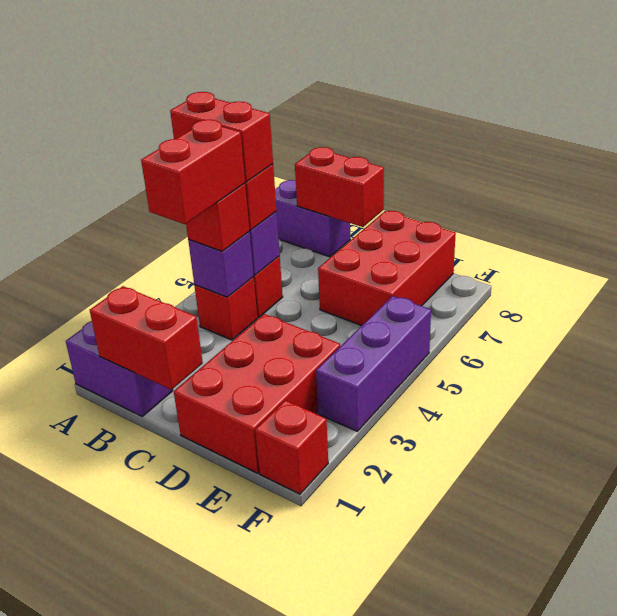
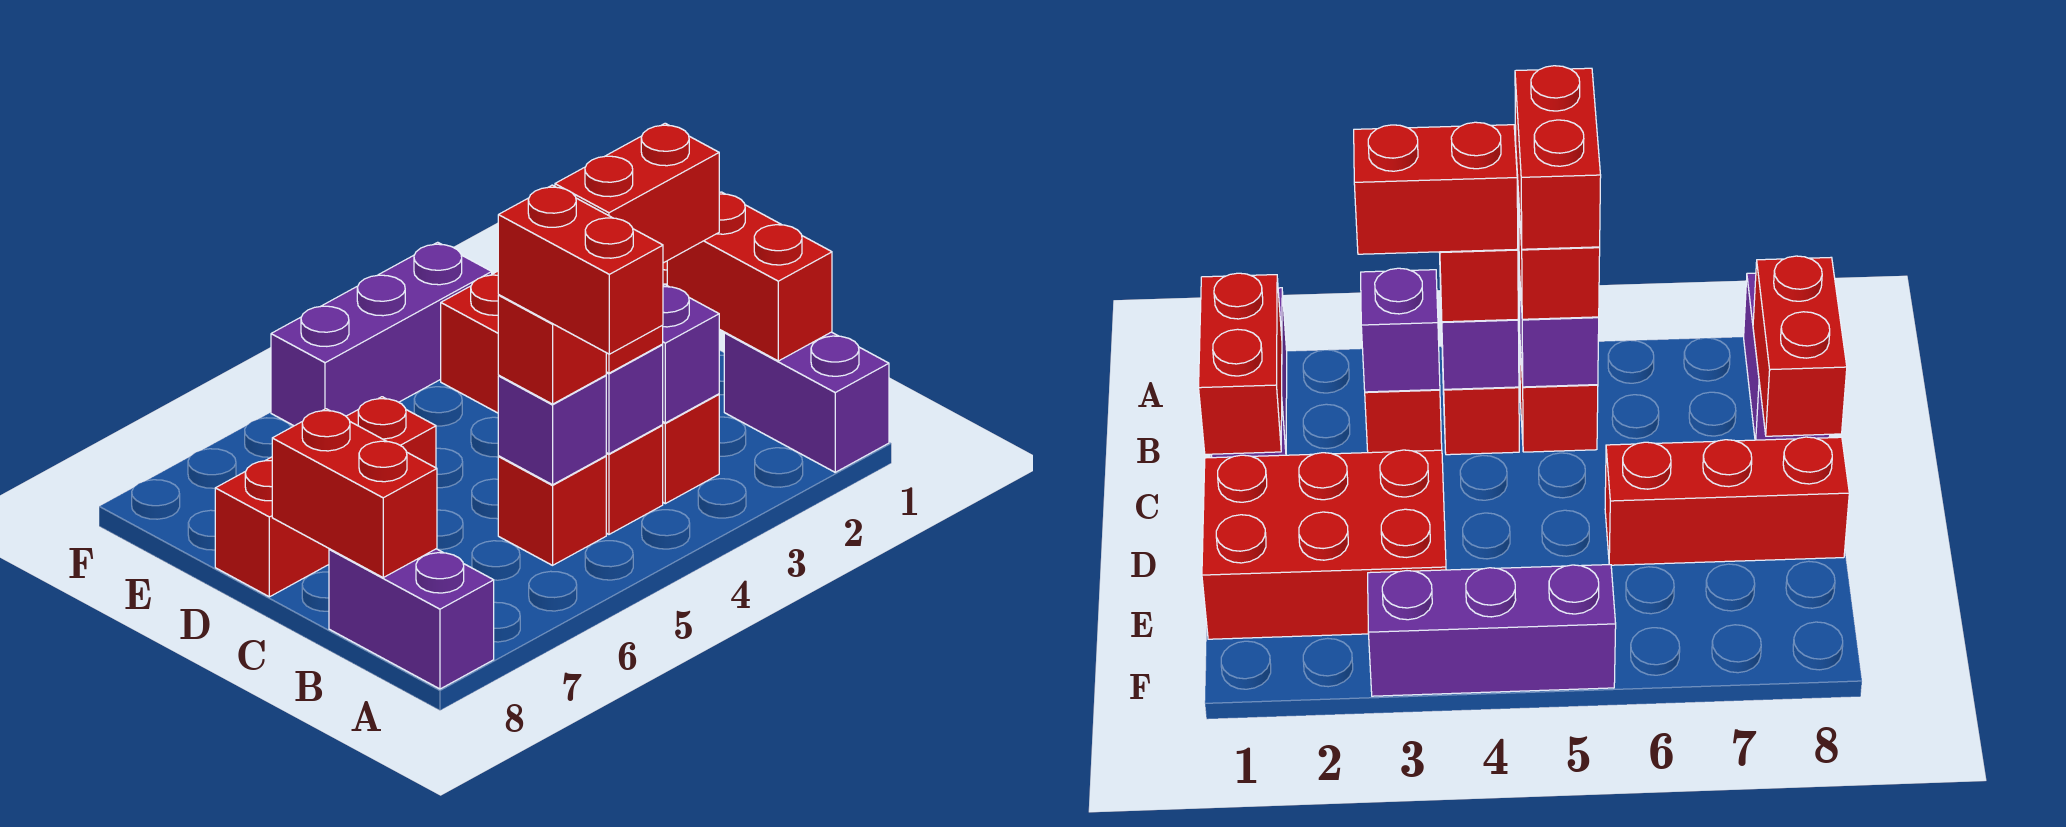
none -> purple 1x1 brick [662,285,719,423]
red 2x3 brick [318,211,456,326] -> red 1x3 brick [215,397,436,597]
red 1x1 brick [255,400,328,494] -> red 1x1 brick moved to [662,394,719,504]

